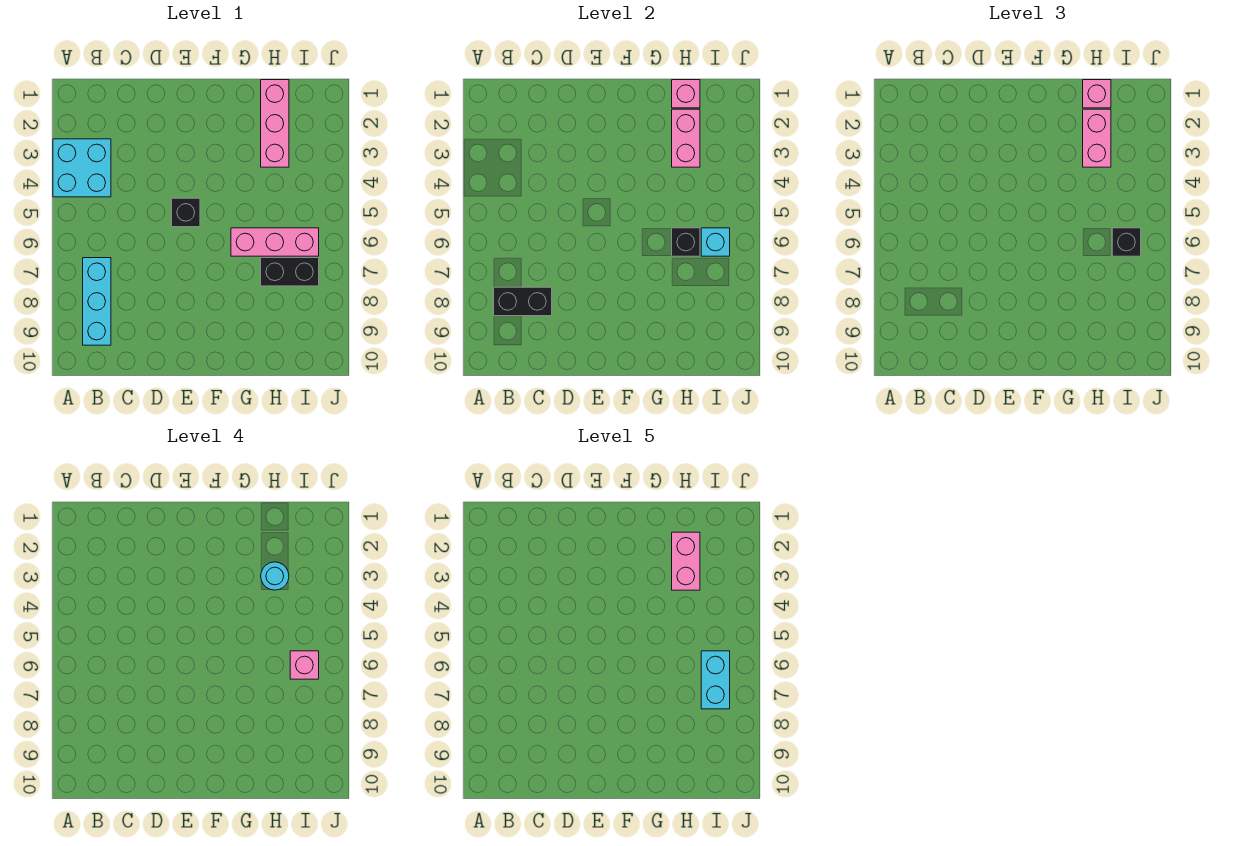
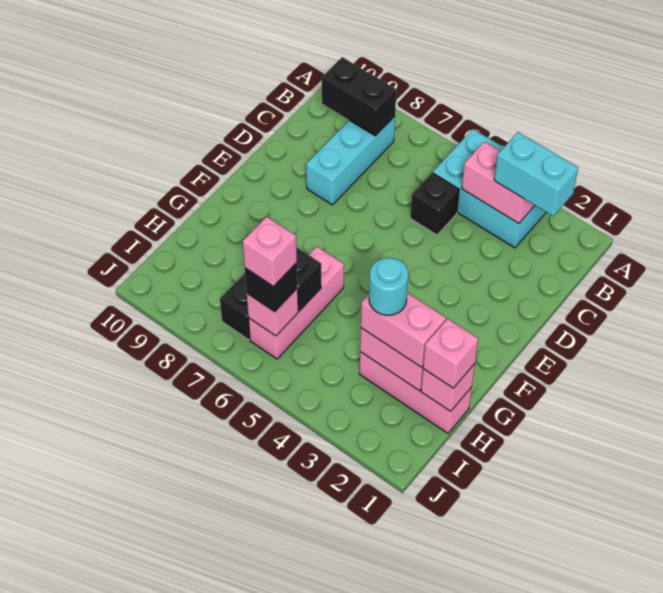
cyan 2x2 brick [53,139,111,197] -> cyan 2x3 brick [433,129,546,248]
cyan 1x3 brick [83,258,111,345] -> cyan 1x3 brick turned to [306,116,395,205]
black 1x2 brick [494,287,552,316] -> black 1x2 brick turned to [322,57,396,136]
black 1x1 brick [172,198,200,227] -> black 1x1 brick moved to [410,173,459,235]
pink 1x2 brick [672,532,700,590] -> pink 1x2 brick moved to [462,142,535,224]
cyan 1x1 brick [701,228,730,256] -> pink 1x1 brick [247,288,298,336]
cyan 1x2 brick [701,651,730,709] -> cyan 1x2 brick moved to [494,132,578,216]

